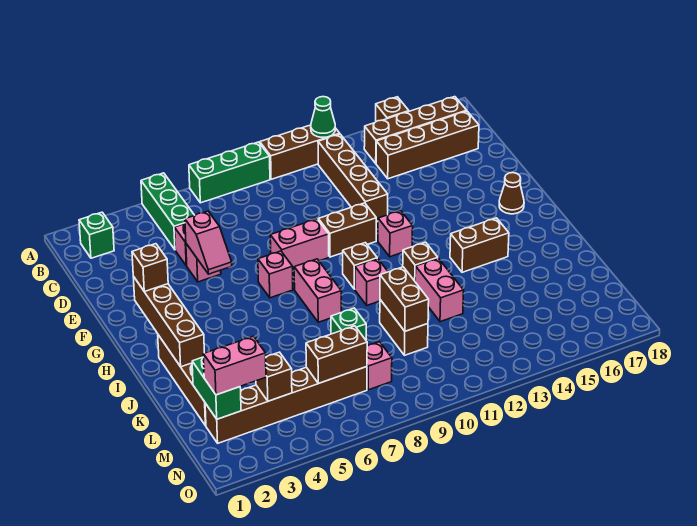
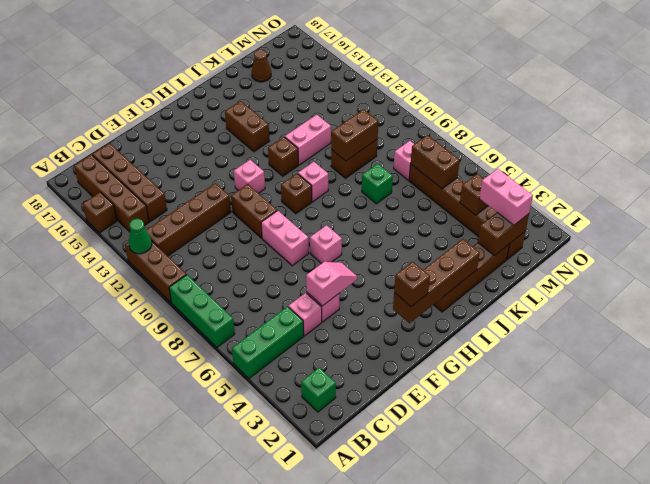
brown 1x1 cone [499,173,524,214] -> brown 1x1 cone moved to [252,49,271,82]
pink 1x2 brick [294,259,341,322] -> none
green 1x2 brick [192,357,241,419] -> brown 1x2 brick [478,213,529,256]

